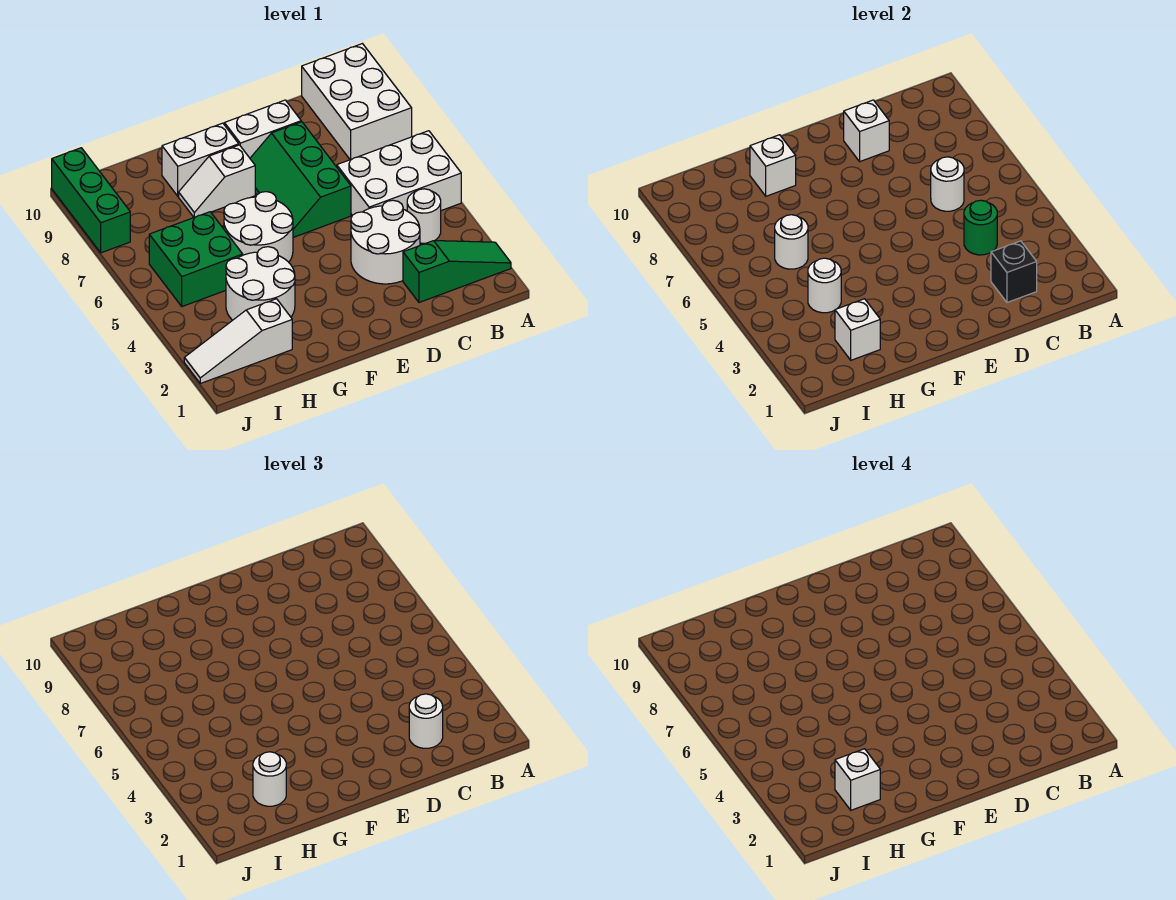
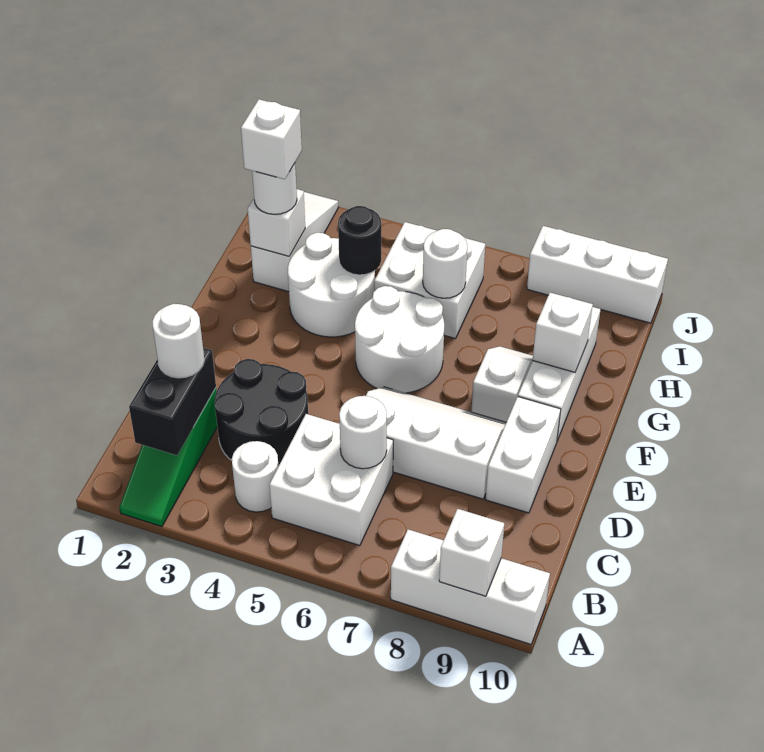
white 2x3 brick [337,131,461,215] -> white 2x2 brick [269,414,393,546]
white 2x3 brick [302,44,412,160] -> white 1x3 brick [391,529,550,644]
black 1x1 brick [991,241,1037,302] -> black 1x2 brick [129,348,216,455]
white 2x2 round brick [351,200,420,284] -> black 2x2 round brick [215,359,308,466]
green 1x1 round brick [964,200,997,255] -> none
green 2x3 slope [250,122,351,237] -> white 2x3 slope [366,387,506,499]
white 1x1 brick [844,100,889,161] -> white 1x1 brick moved to [439,509,504,596]
white 1x2 brick [162,123,239,196] -> white 1x3 brick [518,307,601,441]
white 1x1 round brick [808,258,841,313] -> black 1x1 round brick [338,206,381,275]
green 2x2 brick [149,212,243,306] -> white 2x2 brick [374,222,485,339]
green 1x3 brick [52,148,130,253] -> white 1x3 brick [527,226,668,323]

